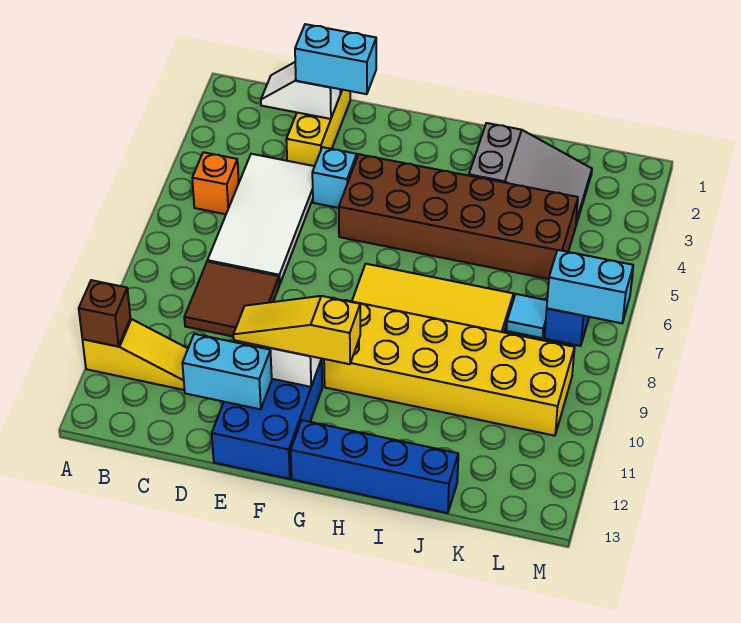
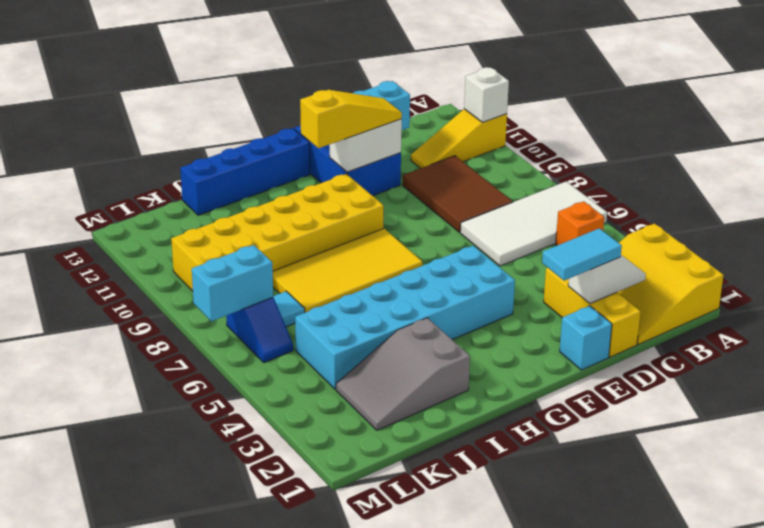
none -> yellow 3x3 slope [617,224,723,344]
brown 1x1 brick [79,280,130,346] -> white 1x1 brick [464,67,509,122]
white 2x4 tile [207,154,315,285] -> white 2x4 tile turned to [460,181,607,266]
brown 2x2 tile [184,262,279,336] -> brown 2x3 tile [403,156,513,232]
cyan 1x2 brick [295,24,376,94] -> cyan 1x2 tile [542,228,622,281]
cyan 1x1 brick [312,147,357,208] -> cyan 1x1 brick moved to [560,306,612,370]
brown 2x6 brick [339,154,578,279] -> cyan 2x6 brick [295,246,515,389]

